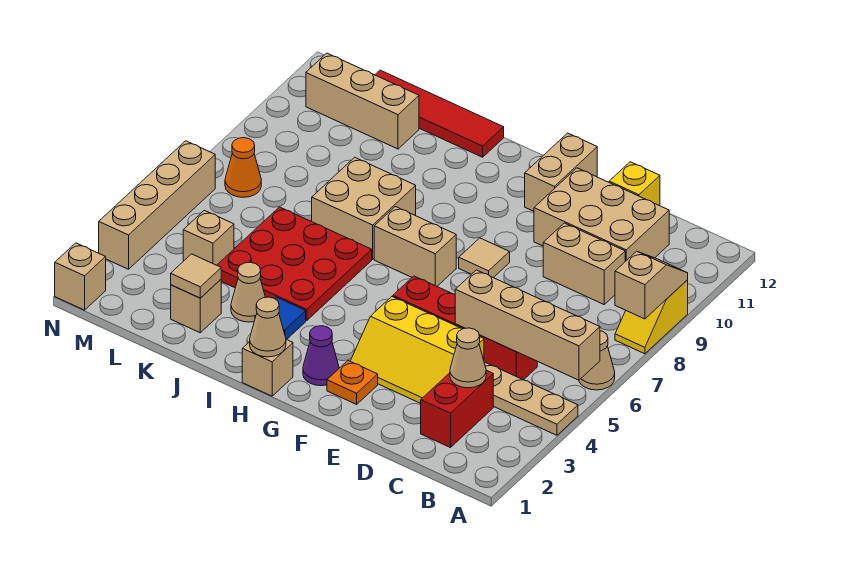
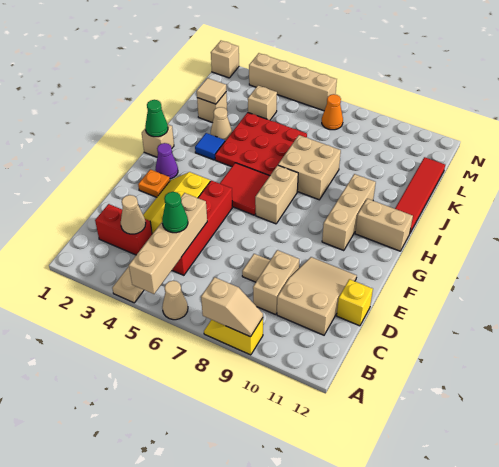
none -> green 1x1 cone [162,192,188,233]
tan 2x3 brick [534,168,669,261] -> tan 2x3 slope [277,257,357,335]
tan 1x1 tile [459,238,510,278] -> tan 1x1 tile moved to [242,254,270,282]
tan 1x2 brick [525,133,597,211] -> tan 1x2 brick moved to [355,199,413,251]
none -> red 2x2 tile [220,163,269,215]
tan 1x1 cone [250,297,286,357] -> green 1x1 cone [145,100,168,137]
tan 1x3 brick [306,53,419,149] -> tan 1x3 brick moved to [322,174,376,251]

